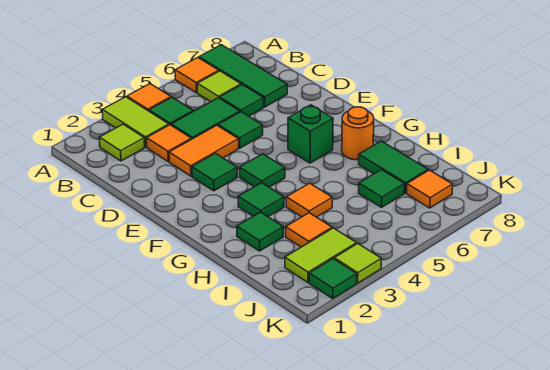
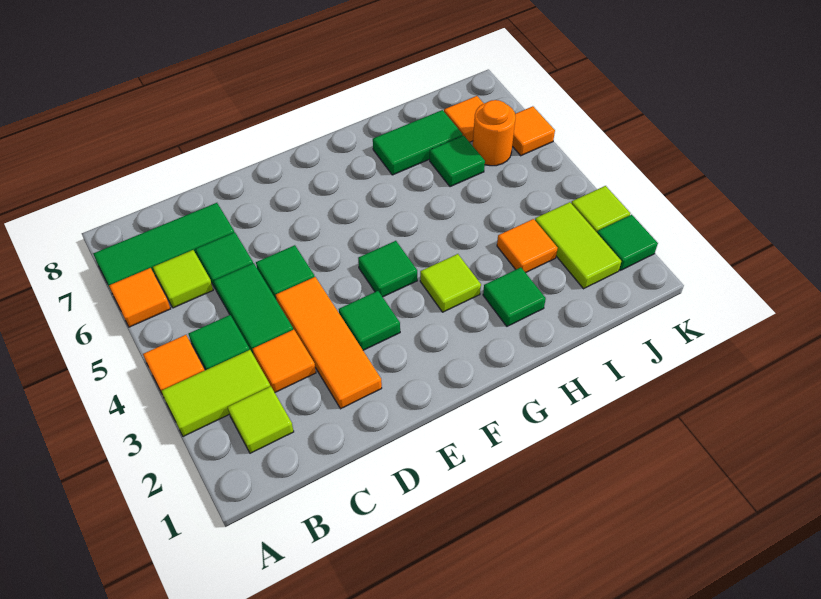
orange 1x2 tile [169,125,239,176] -> orange 1x3 tile [276,277,382,409]
green 1x1 brick [288,105,333,163] -> none
green 1x1 tile [238,183,284,216] -> lime 1x1 tile [420,254,481,312]
orange 1x1 round brick [342,107,374,160] -> orange 1x1 round brick moved to [473,100,516,166]
orange 1x1 tile [286,183,332,217] -> orange 1x1 tile moved to [512,106,555,156]

